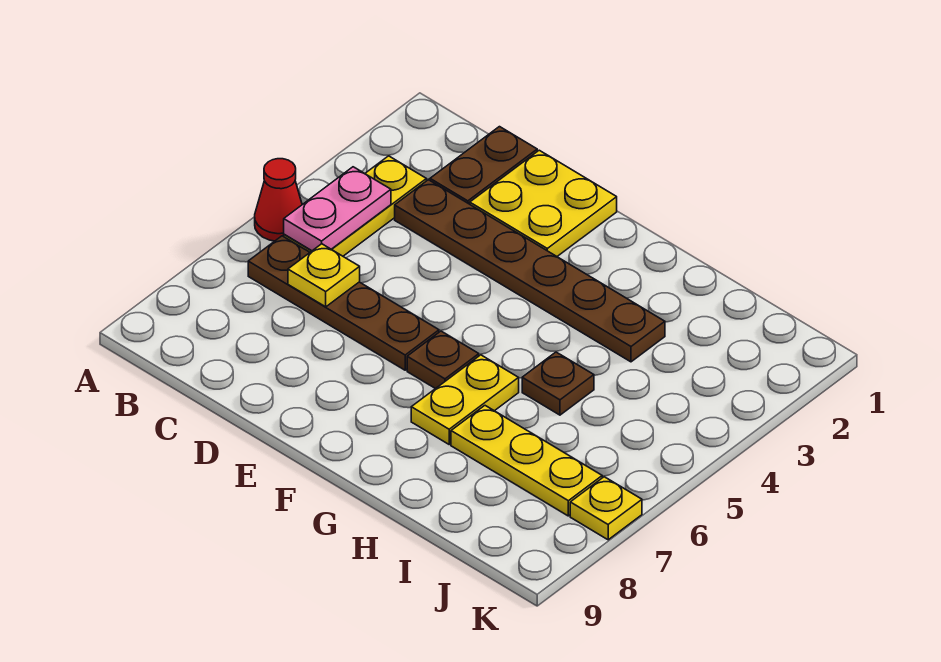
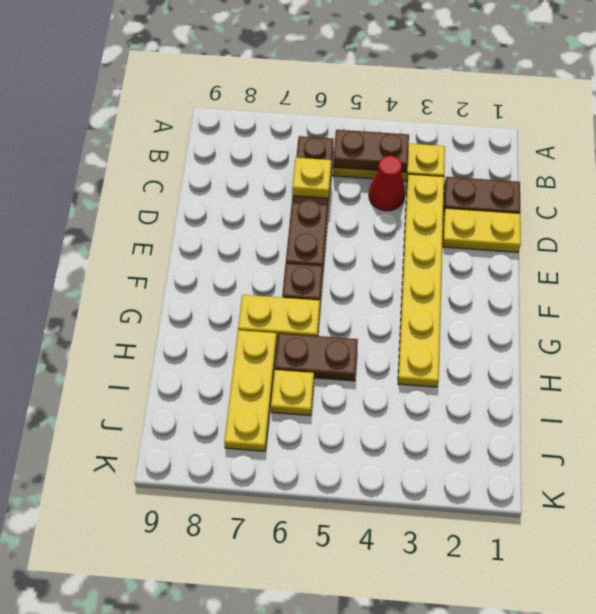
red 1x1 cone [255,159,302,241] -> red 1x1 cone moved to [369,156,405,211]
pink 1x2 plate [284,167,391,251] -> brown 1x2 plate [333,130,409,172]
brown 1x6 plate [395,180,665,362] -> yellow 1x6 plate [398,174,444,387]
yellow 2x2 plate [470,150,617,256] -> yellow 1x2 plate [443,208,521,252]
brown 1x1 plate [522,352,594,415] -> brown 1x2 plate [275,333,358,381]
yellow 1x1 plate [570,477,642,540] -> yellow 1x1 plate moved to [271,370,314,416]

